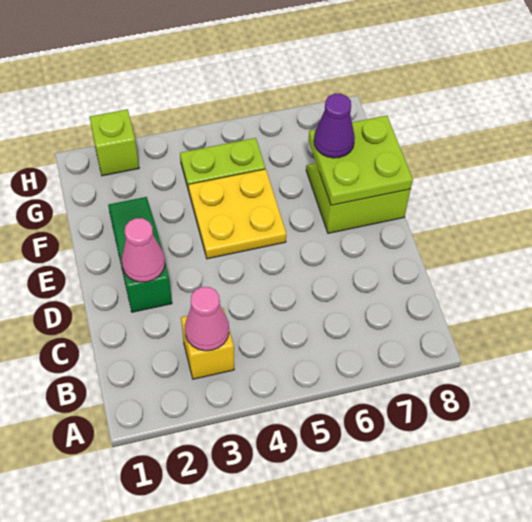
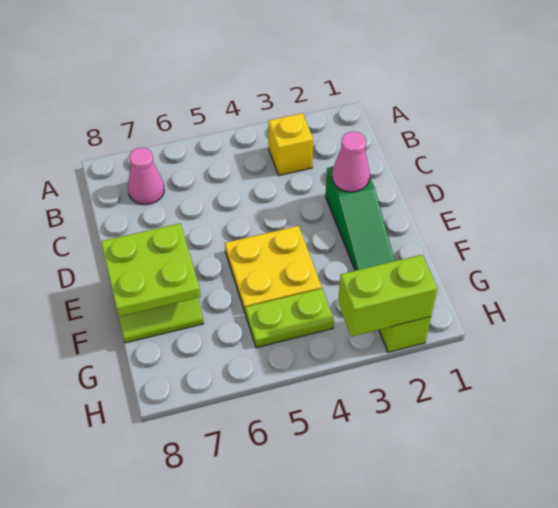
pink 1x1 cone [185,287,229,351] -> pink 1x1 cone moved to [128,148,164,205]
purple 1x1 cone [314,94,355,158] -> none
none -> lime 1x2 brick [338,255,437,337]

